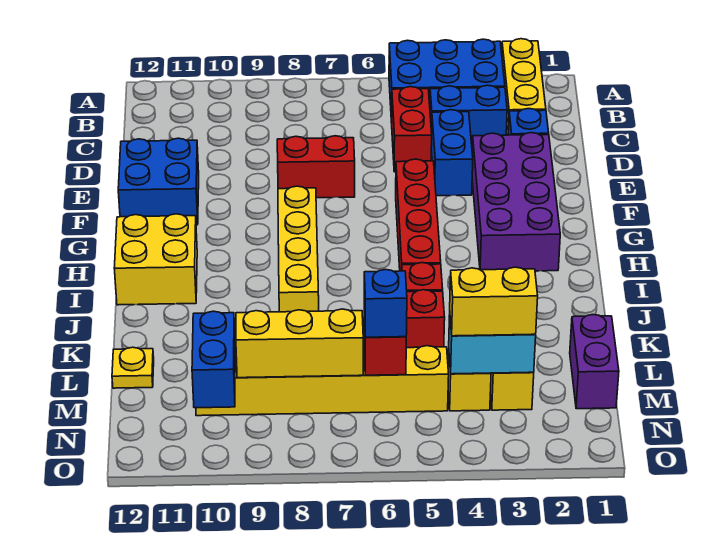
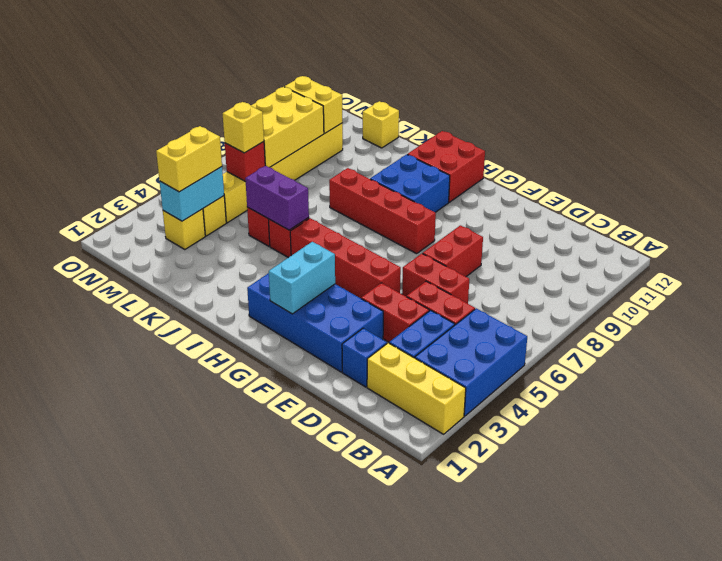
blue 1x2 brick [431,110,473,196] -> red 1x2 brick [361,283,429,342]
none -> red 1x2 brick [402,254,469,304]
purple 2x4 brick [472,133,560,271] -> blue 2x4 brick [247,273,383,372]
blue 2x2 brick [118,138,199,225] -> blue 2x2 brick moved to [370,154,450,212]
none -> cyan 1x2 brick [269,242,335,314]
yellow 1x4 brick [278,186,319,312] -> red 1x4 brick [329,168,436,254]
yellow 2x2 brick [114,214,197,305] -> red 2x2 brick [407,131,485,202]
purple 1x2 brick [570,315,619,409] -> purple 1x2 brick moved to [245,166,309,230]
yellow 1x1 plate [112,347,154,388] -> yellow 1x1 brick [363,101,399,148]
blue 1x1 brick [364,270,407,337] -> yellow 1x1 brick [223,102,264,153]
yellow 1x3 brick [236,309,363,378] -> yellow 2x3 brick [251,87,324,167]
blue 1x2 brick [192,311,235,408] -> yellow 1x2 brick [285,76,342,133]

